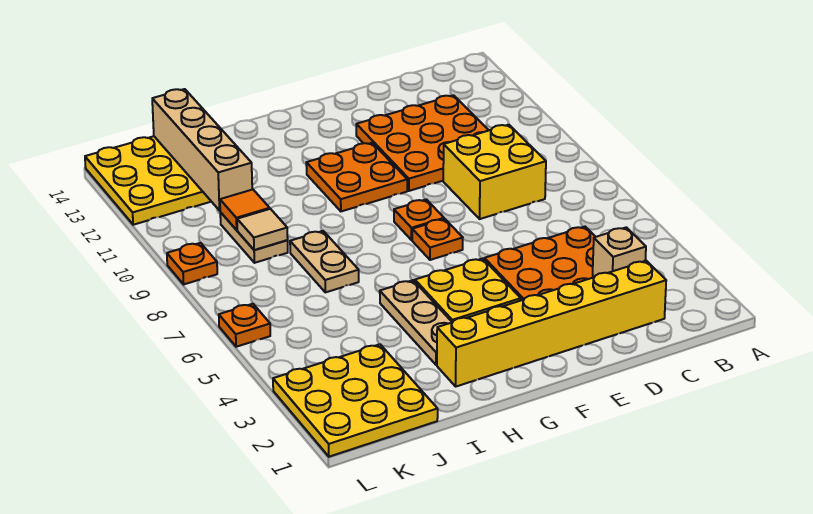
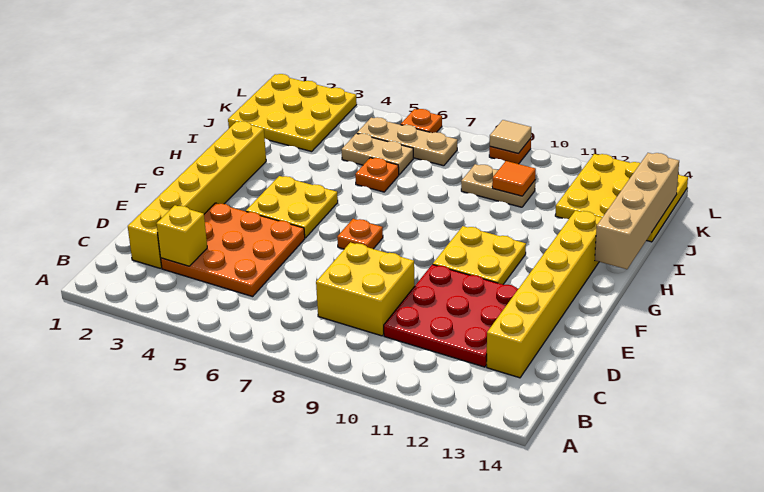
tan 1x1 brick [593,227,646,277] -> yellow 1x1 brick [156,205,207,266]
orange 3x3 plate [356,95,489,191] -> red 3x3 plate [384,264,518,367]
none -> yellow 1x6 brick [487,210,602,378]
orange 1x1 plate [394,199,444,240] -> orange 1x1 plate moved to [355,158,399,192]
orange 2x2 plate [306,143,407,211] -> yellow 2x2 plate [433,226,526,284]
tan 1x3 plate [380,280,452,365] -> tan 1x3 plate moved to [357,117,457,166]
tan 1x2 plate [290,231,359,292] -> tan 1x2 plate moved to [341,134,413,175]
tan 1x1 tile [237,209,288,250] -> tan 1x1 tile moved to [490,120,531,153]
tan 1x4 brick [152,89,252,211] -> tan 1x4 brick turned to [595,153,679,269]

